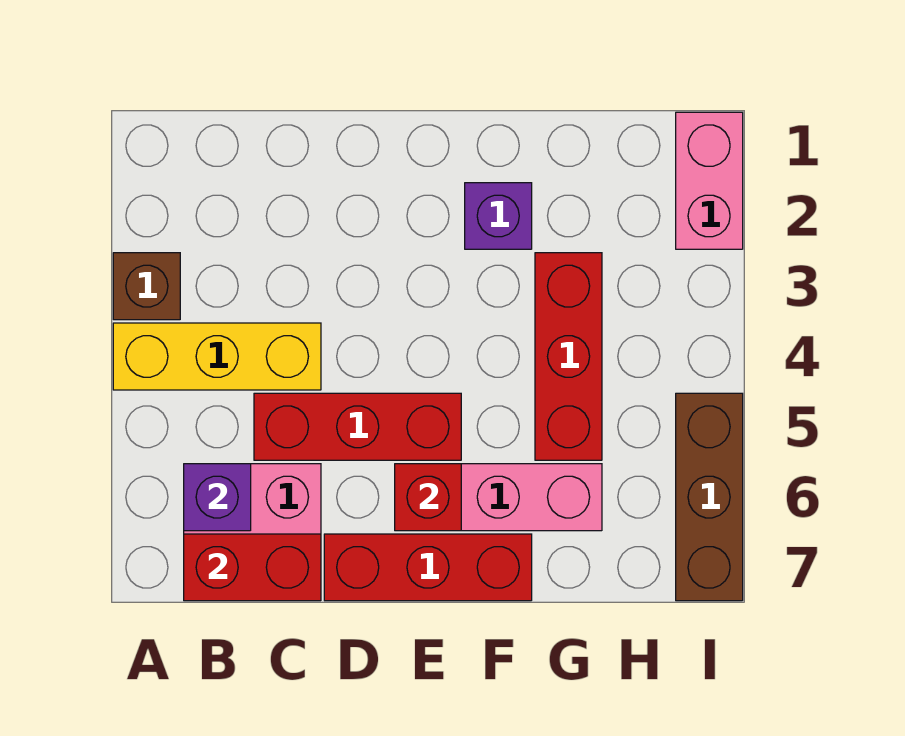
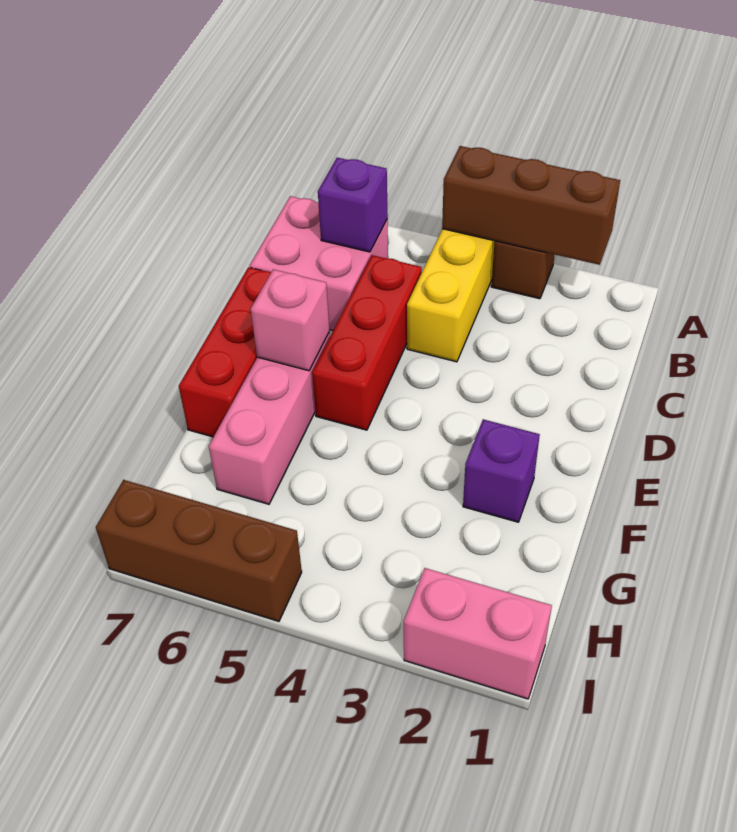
none -> brown 1x3 brick [442,146,620,265]
red 1x2 brick [184,534,321,601] -> none
red 1x1 brick [395,464,461,531] -> pink 1x1 brick [251,269,330,371]
red 1x3 brick [535,253,602,460] -> none

